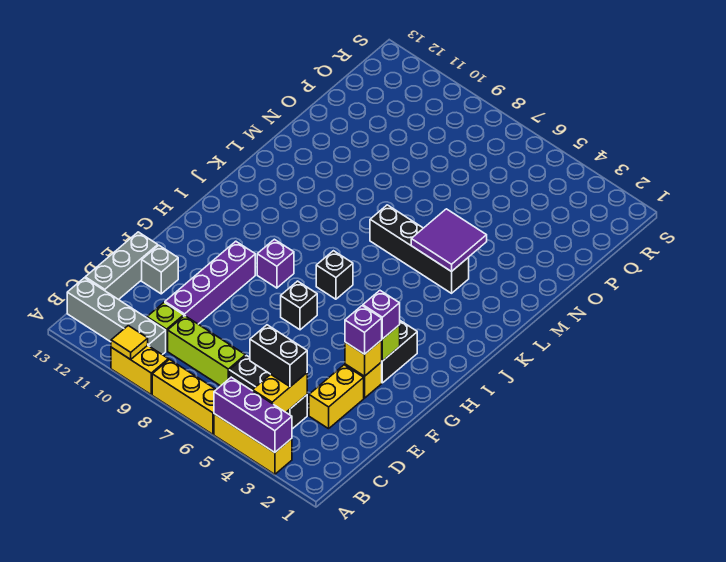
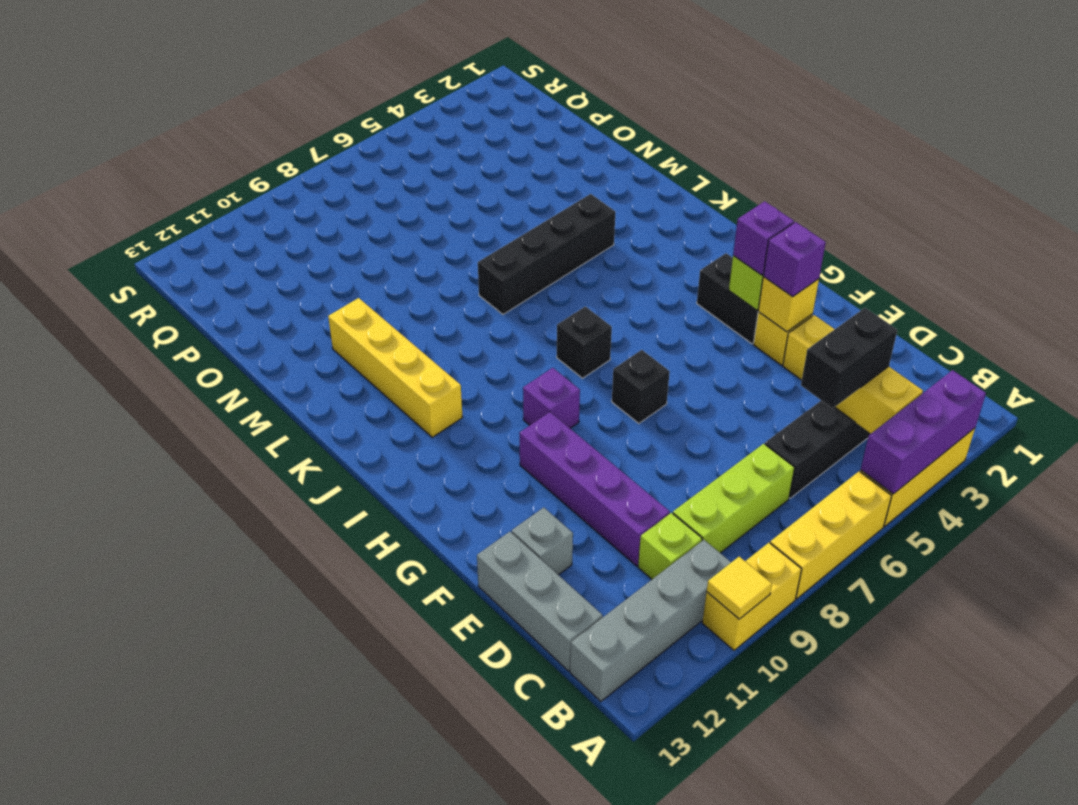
none -> yellow 1x4 brick [328,298,463,437]
purple 2x2 tile [411,209,487,272] -> none

